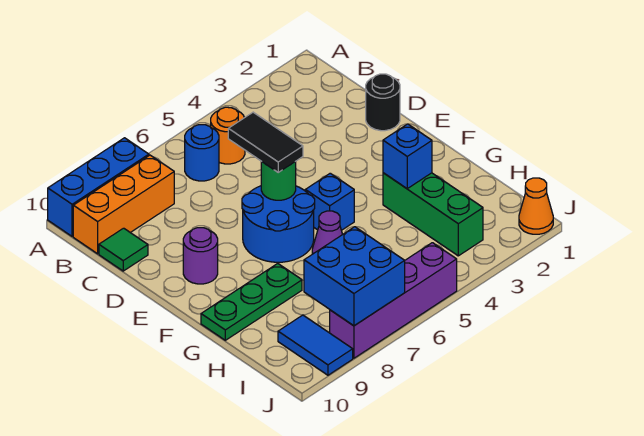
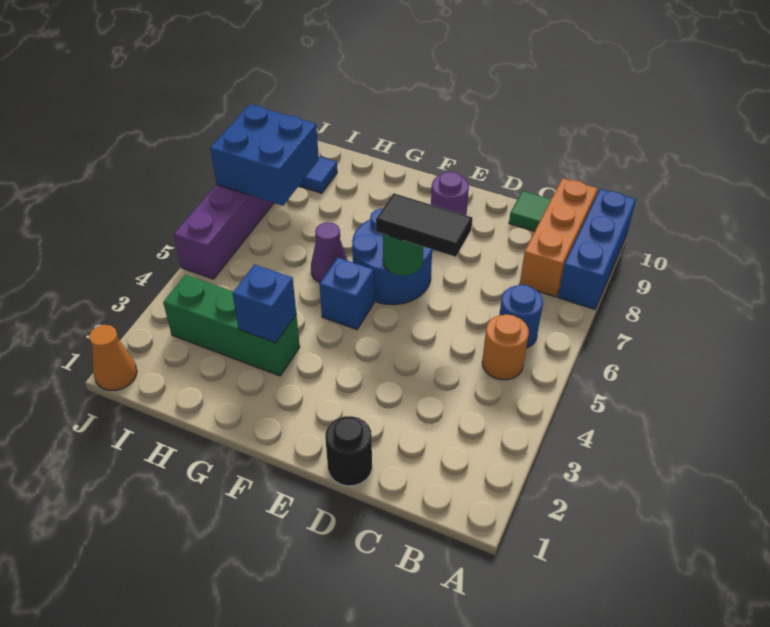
green 1x3 plate [201,263,302,340] -> none

